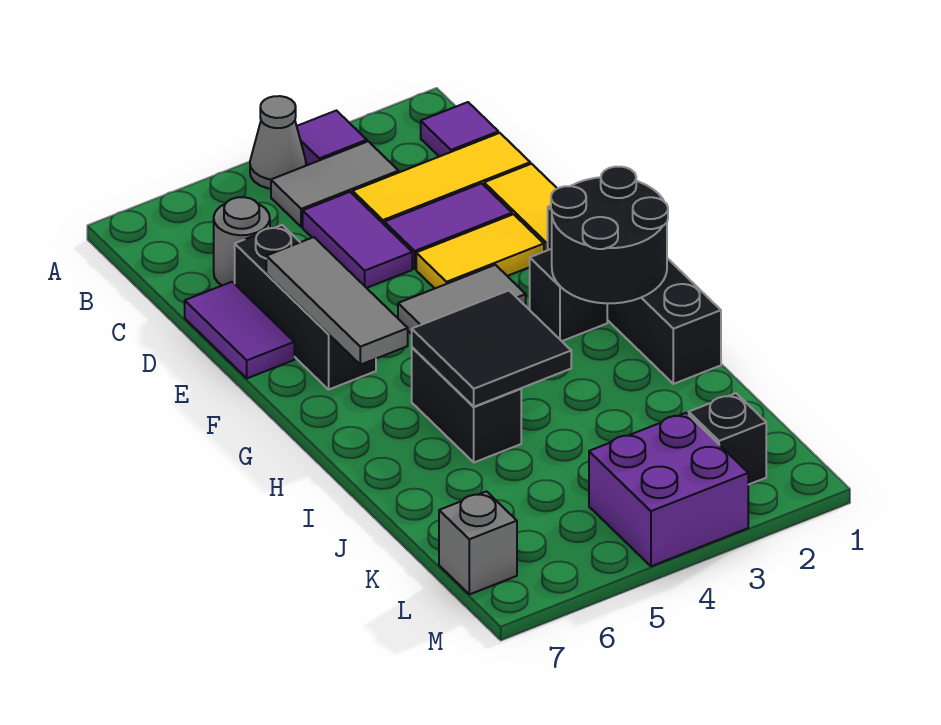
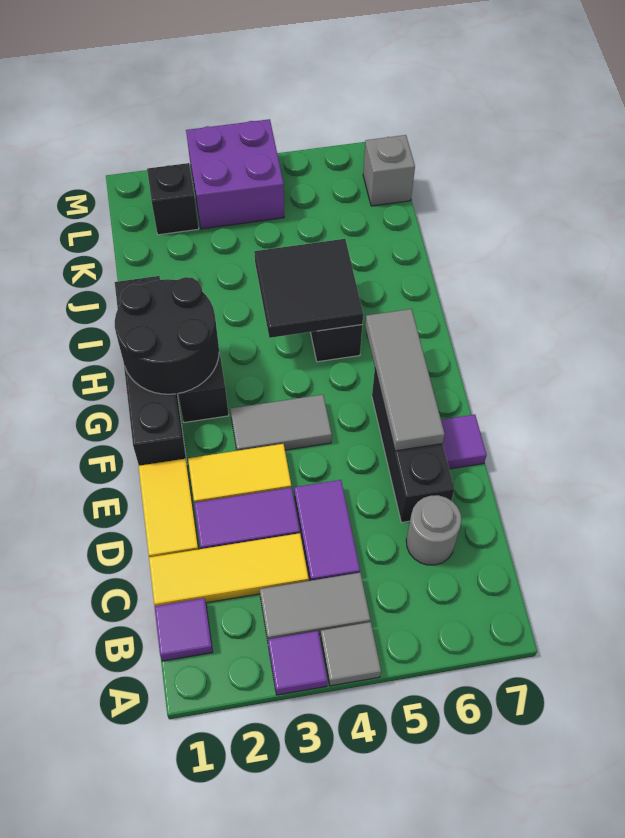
grey 1x1 cone [250,96,306,189] -> grey 1x1 tile [321,622,381,686]
purple 1x2 tile [185,282,294,378] -> purple 1x1 tile [441,415,487,469]

